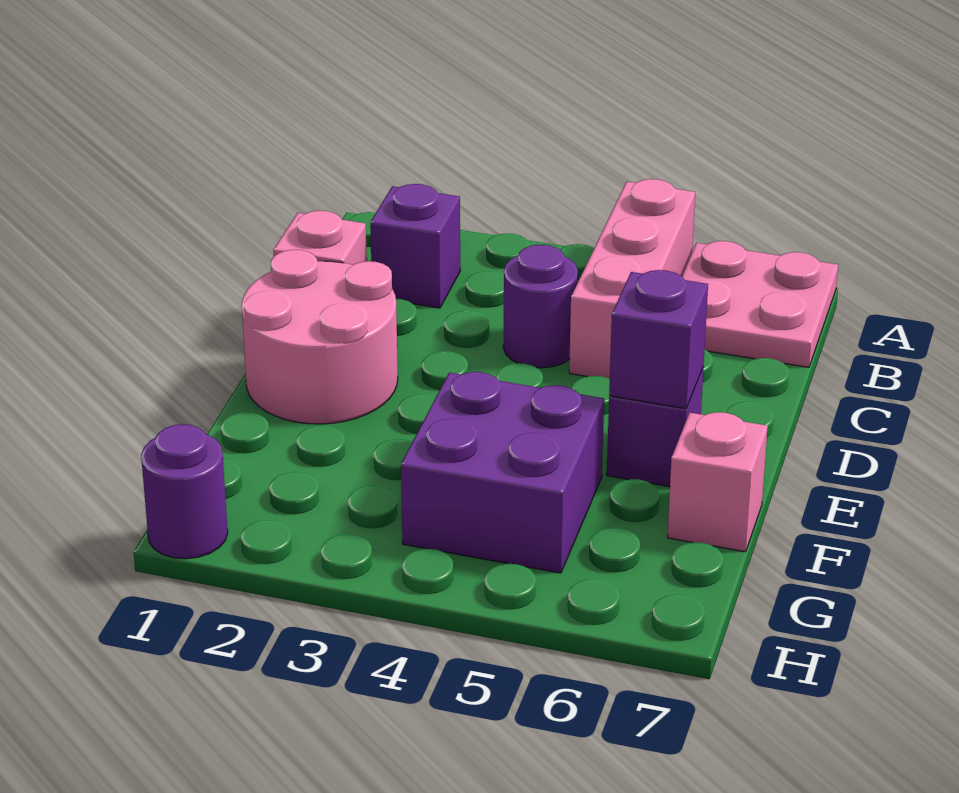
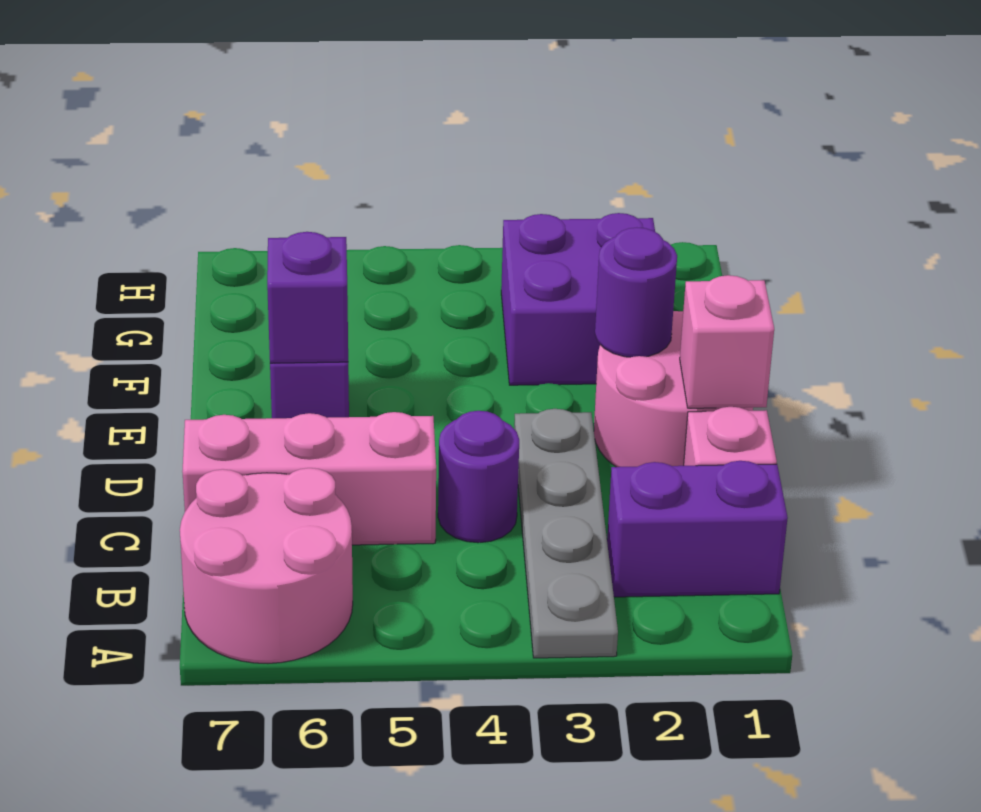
none -> grey 1x4 plate [514,409,618,658]
pink 1x3 brick [569,179,695,379] -> pink 1x3 brick turned to [182,412,436,545]
pink 2x2 plate [682,241,838,367] -> pink 2x2 round brick [180,468,353,663]
purple 1x1 brick [370,184,460,308] -> purple 1x2 brick [607,461,788,597]
purple 2x2 brick [401,372,604,573] -> purple 2x2 brick moved to [501,213,655,385]
pink 1x1 brick [668,412,768,552] -> pink 1x1 brick moved to [680,275,774,408]
purple 1x1 round brick [141,424,228,559] -> purple 1x1 round brick moved to [595,228,677,357]

